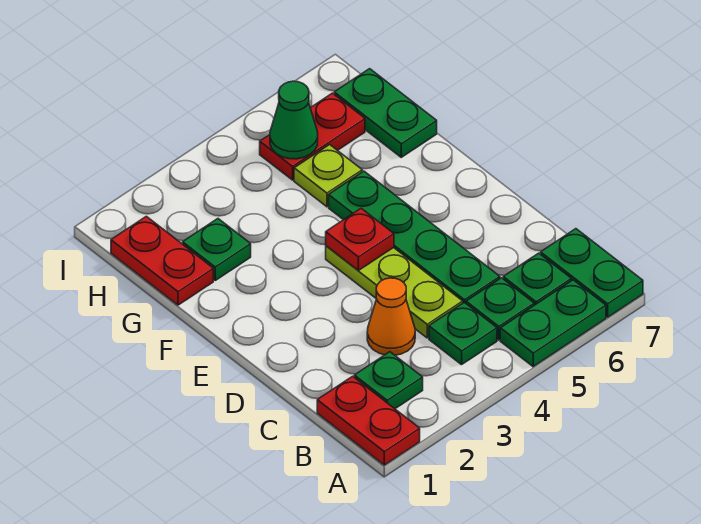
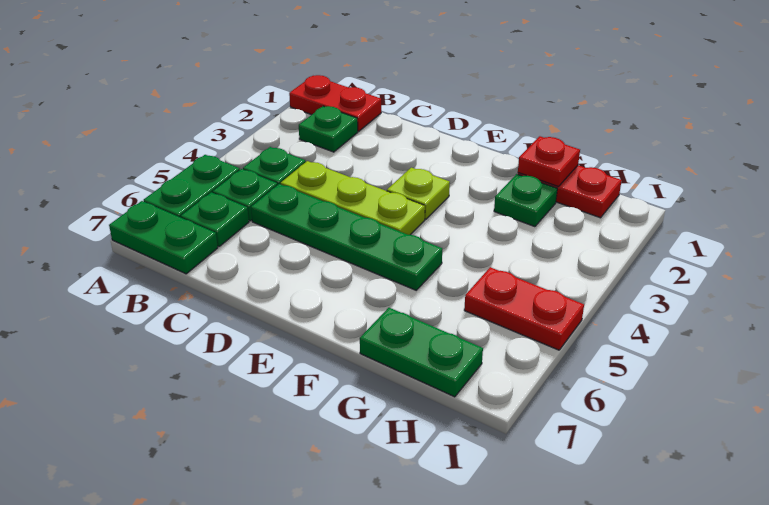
orange 1x1 cone [367,278,415,355] -> none
red 1x1 plate [326,208,394,270] -> red 1x1 plate moved to [518,136,580,187]
lime 1x1 plate [294,145,362,207] -> lime 1x1 plate moved to [387,168,450,219]
red 1x2 plate [260,93,365,180] -> red 1x2 plate turned to [464,267,584,350]
green 1x1 cone [270,81,318,159] -> none

